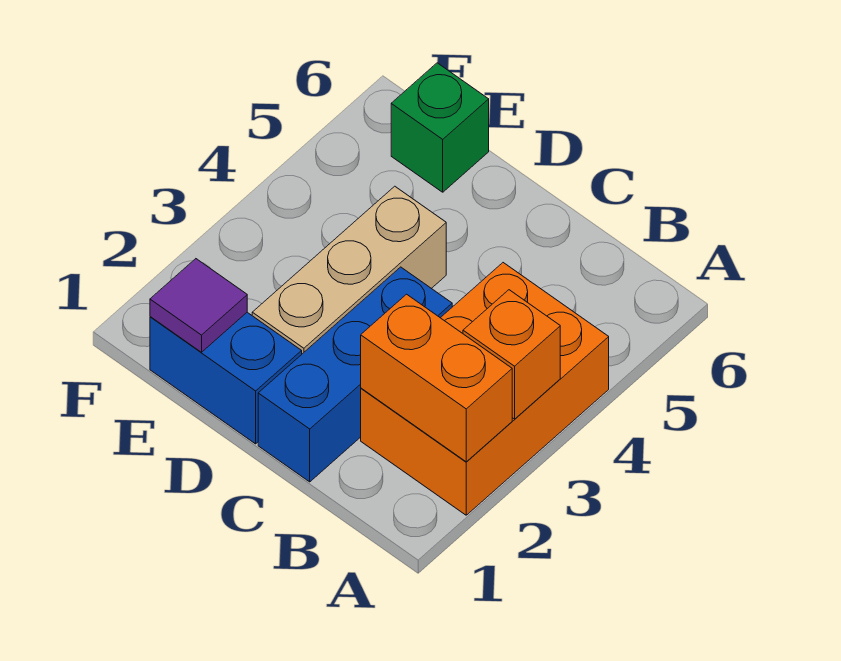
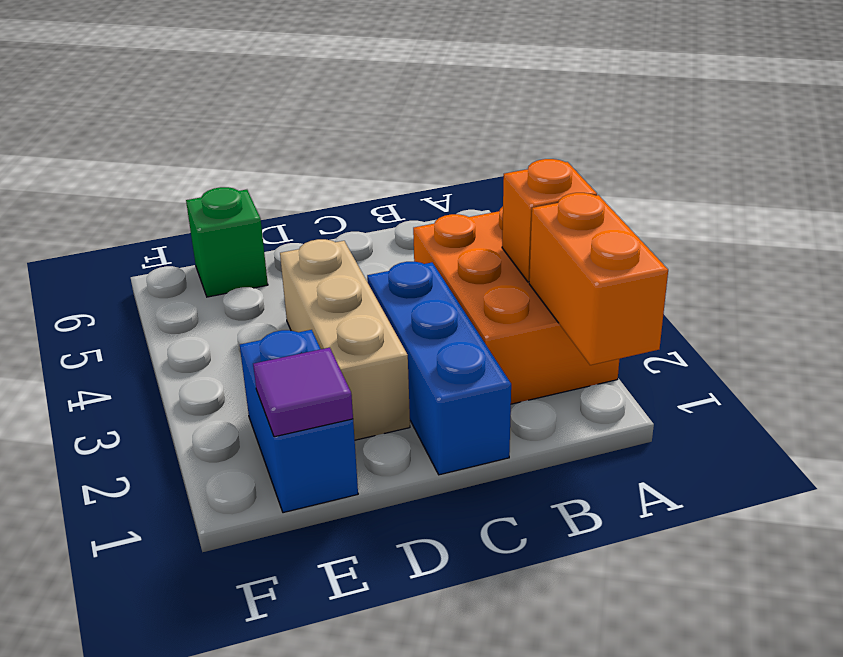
orange 1x2 brick [361,294,512,462] -> orange 1x2 brick turned to [529,193,668,365]
blue 1x2 brick [150,312,302,444] -> blue 1x2 brick turned to [240,330,358,513]

